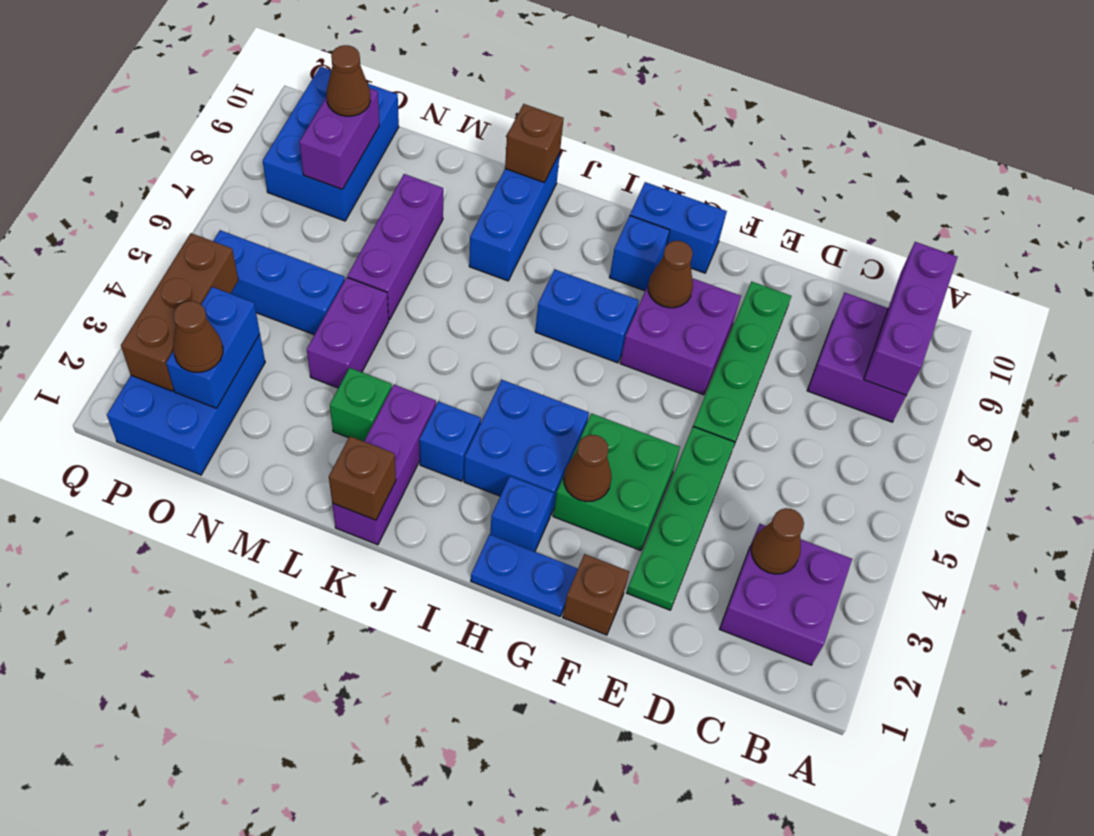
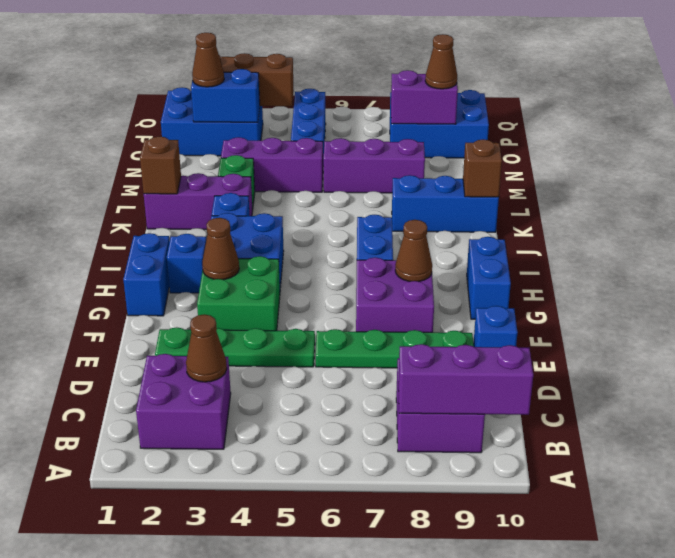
brown 1x1 brick [563,554,629,635] -> none
blue 1x2 plate [471,534,578,617] -> blue 1x2 brick [123,233,170,316]
blue 1x1 brick [609,216,670,291] -> blue 1x1 brick moved to [473,306,518,347]
purple 1x2 brick [307,277,389,388] -> purple 1x3 brick [221,137,323,192]

